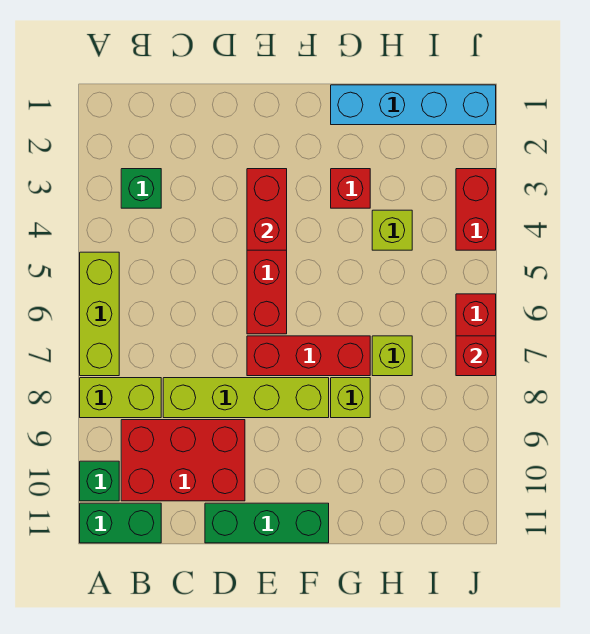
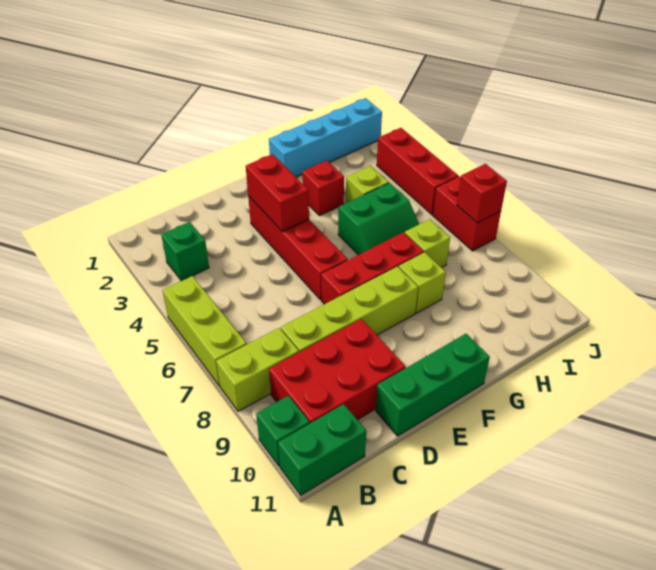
none -> green 2x2 slope [338,183,419,255]
red 1x2 brick [456,169,496,250] -> red 1x3 brick [377,128,458,214]

